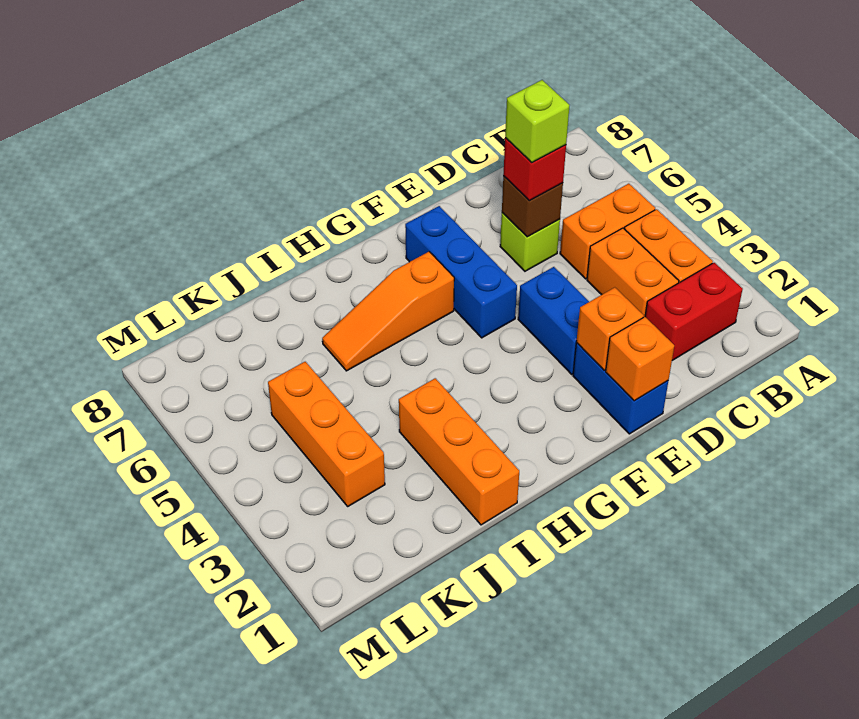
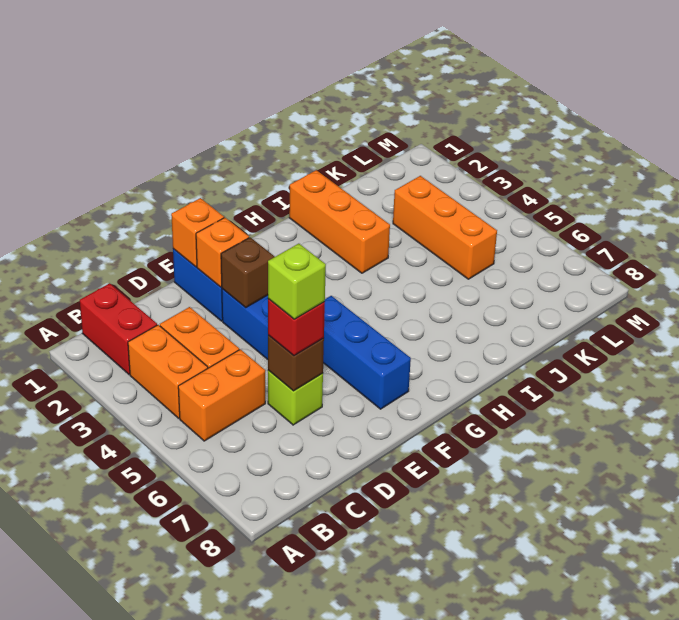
red 1x2 brick [645,263,743,361] -> red 1x2 brick turned to [80,283,157,374]
none -> brown 1x1 brick [221,237,274,308]
orange 1x3 slope [322,252,454,371] -> none

